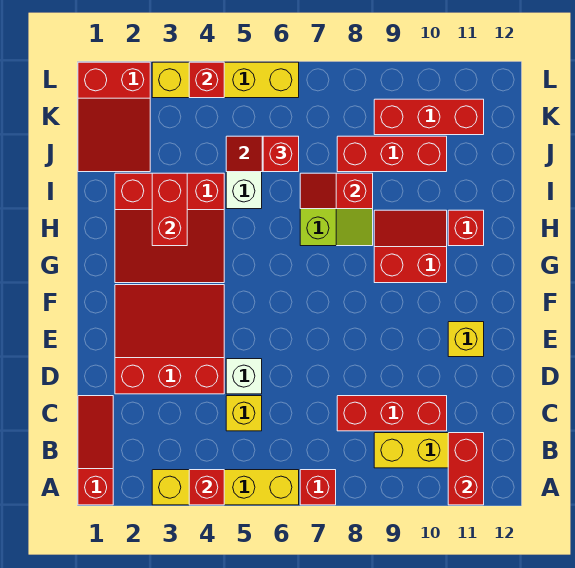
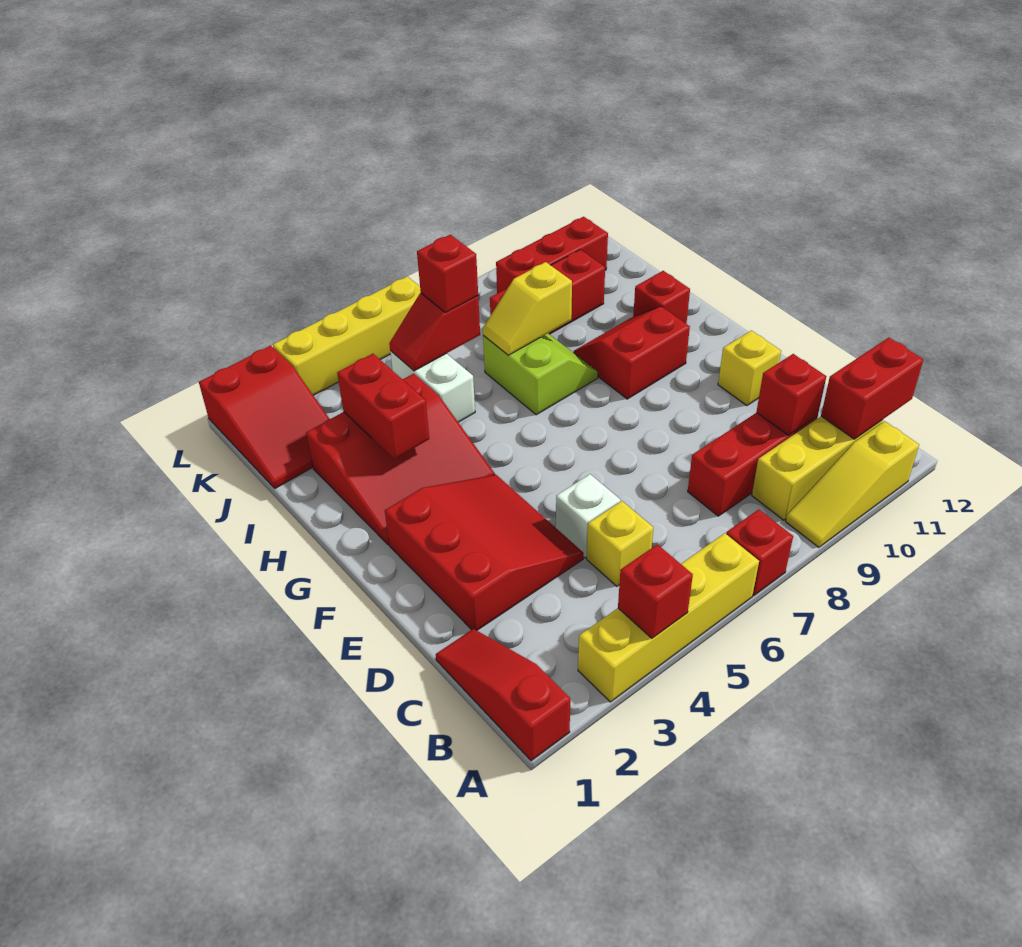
none -> yellow 1x3 slope [786,421,919,547]
red 1x2 brick [448,433,484,505] -> red 1x2 brick turned to [821,338,923,439]
red 3x3 slope [115,285,224,394] -> red 3x3 slope turned to [385,475,584,630]
red 1x2 slope [300,173,373,209] -> yellow 1x2 slope [483,262,572,355]
red 1x1 brick [189,62,224,98] -> red 1x1 brick moved to [757,354,826,435]

